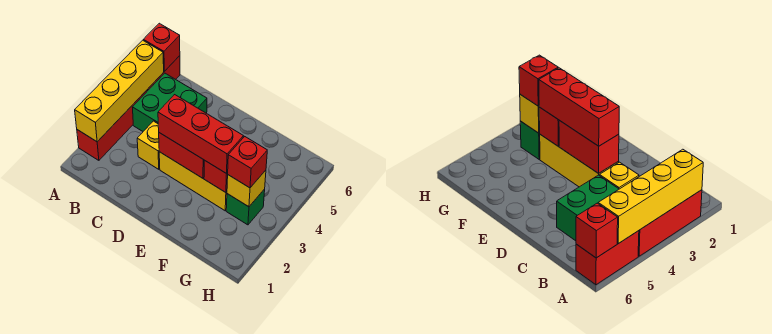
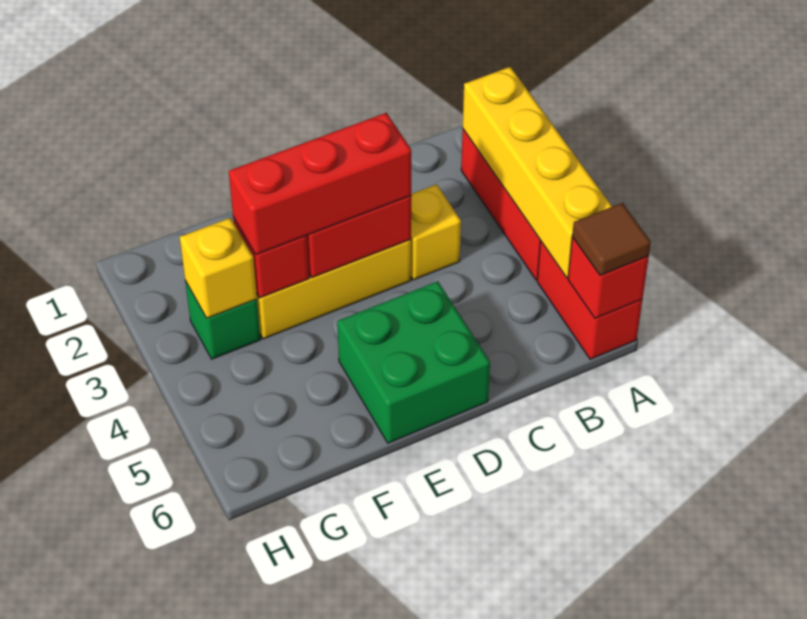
none -> brown 1x1 tile [572,203,651,275]
green 2x2 brick [132,73,207,131] -> green 2x2 brick moved to [337,281,490,443]
red 1x1 brick [228,137,267,188] -> none

